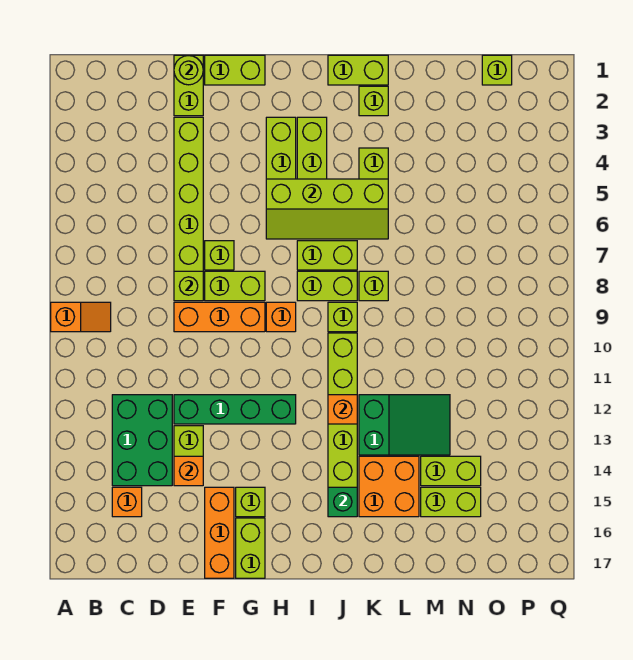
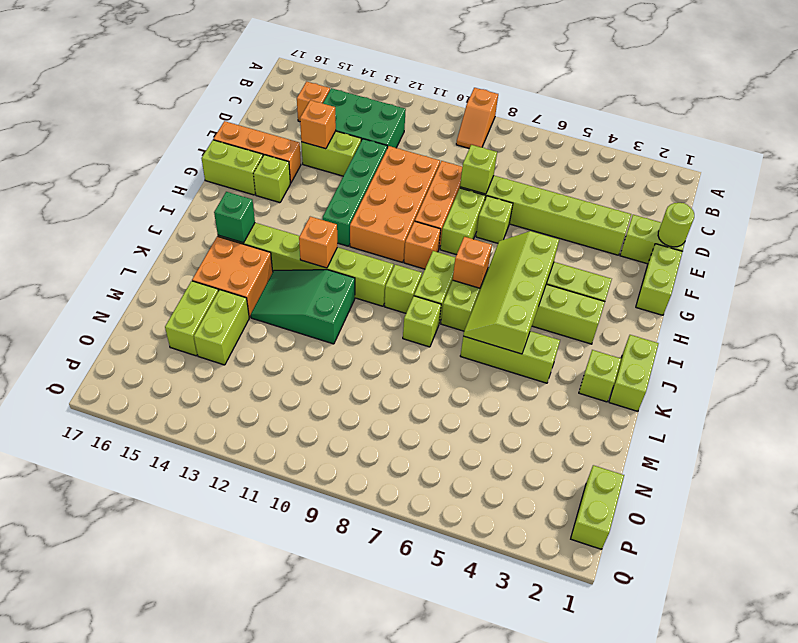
none -> orange 2x4 brick [350,146,440,262]
none -> orange 1x1 brick [453,237,492,288]
green 2x3 slope [359,395,450,455] -> green 2x3 slope turned to [251,270,355,344]
lime 1x1 brick [482,55,512,85] -> lime 1x2 brick [571,465,624,549]

